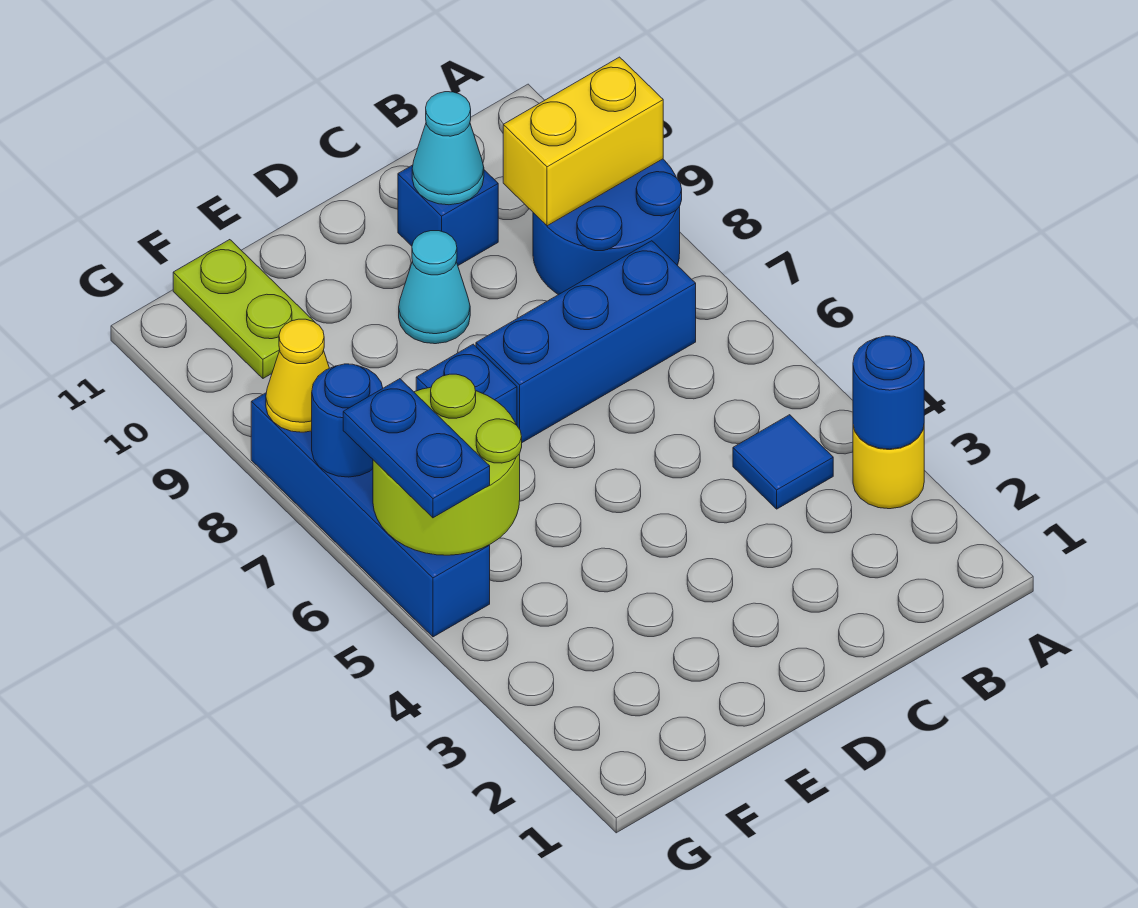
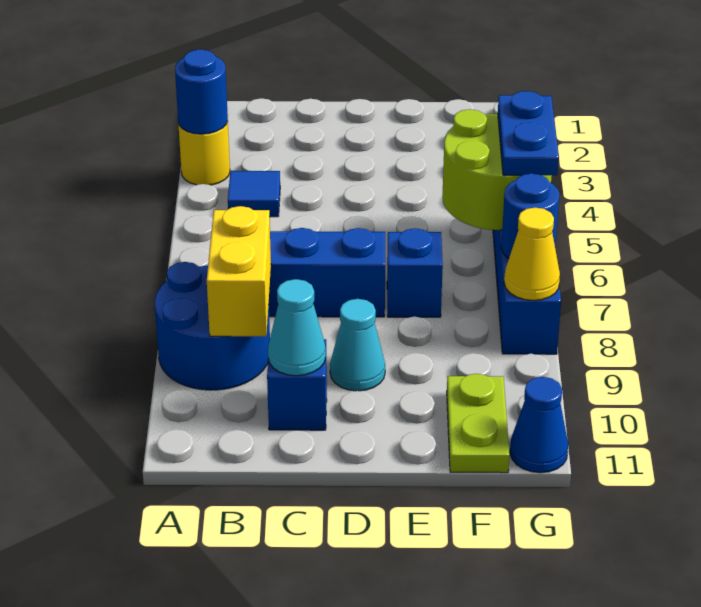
yellow 1x2 brick [503,57,663,226] -> yellow 1x2 brick turned to [207,206,271,336]
none -> blue 1x1 cone [510,377,568,473]

